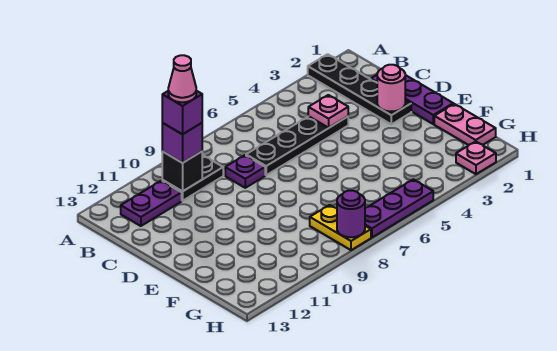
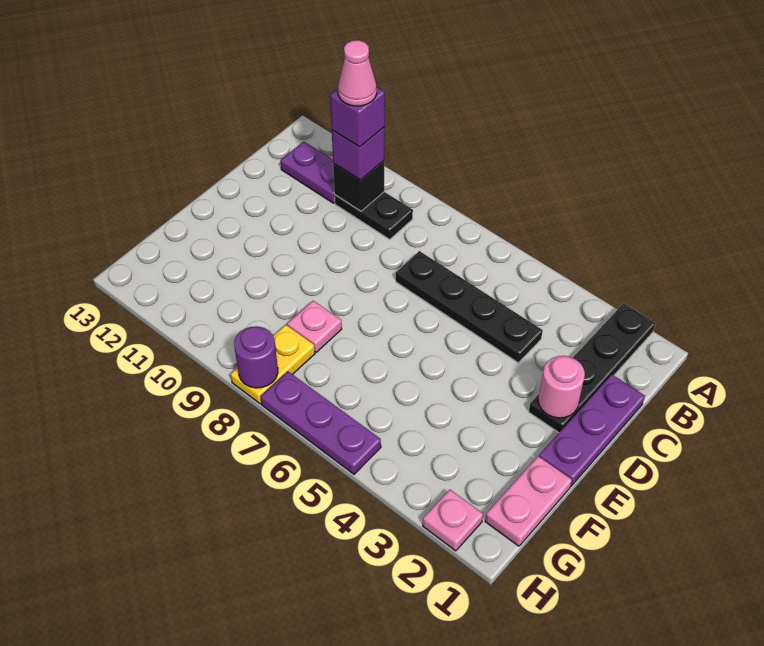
pink 1x1 plate [308,95,348,128] -> pink 1x1 plate moved to [287,301,342,352]
purple 1x1 plate [225,155,265,188] -> none

